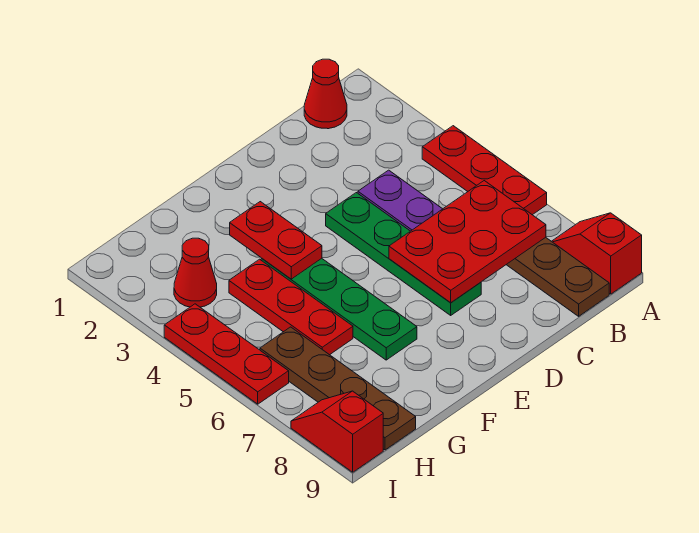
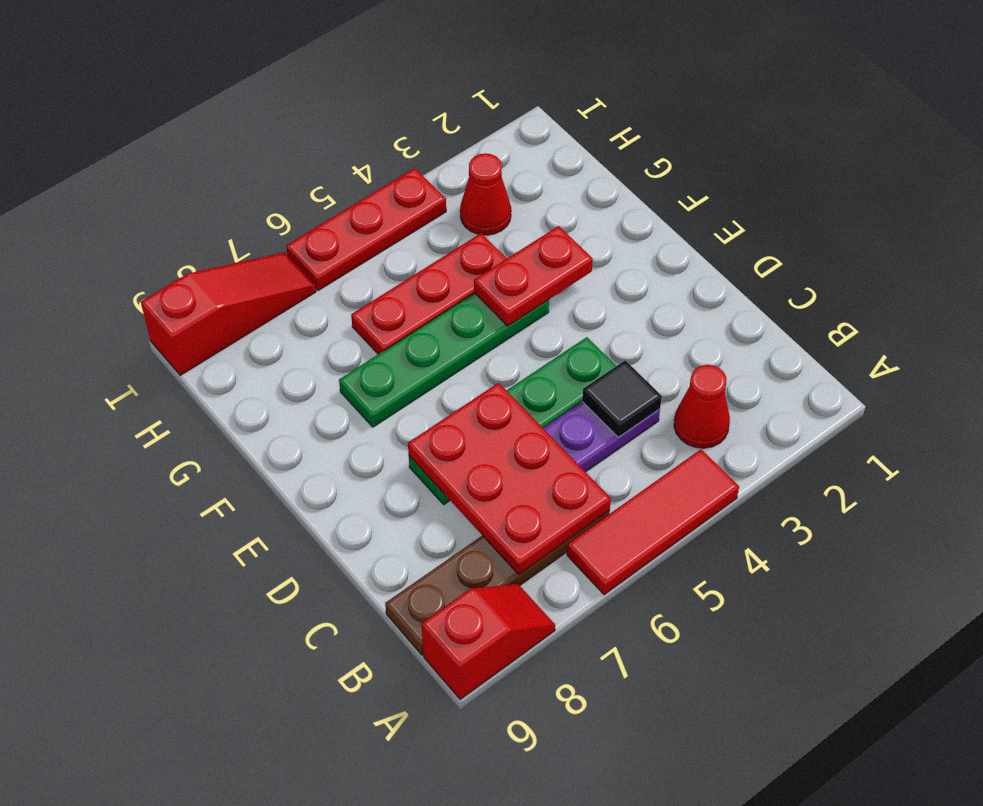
red 1x3 plate [422,126,547,215] -> red 1x3 tile [567,449,739,595]
red 1x1 cone [304,59,347,129] -> red 1x1 cone moved to [674,365,730,448]
none -> black 1x1 tile [582,360,662,437]
brown 1x4 plate [260,327,416,450] -> none
red 1x2 slope [291,391,383,472] -> red 1x3 slope [141,252,316,376]

